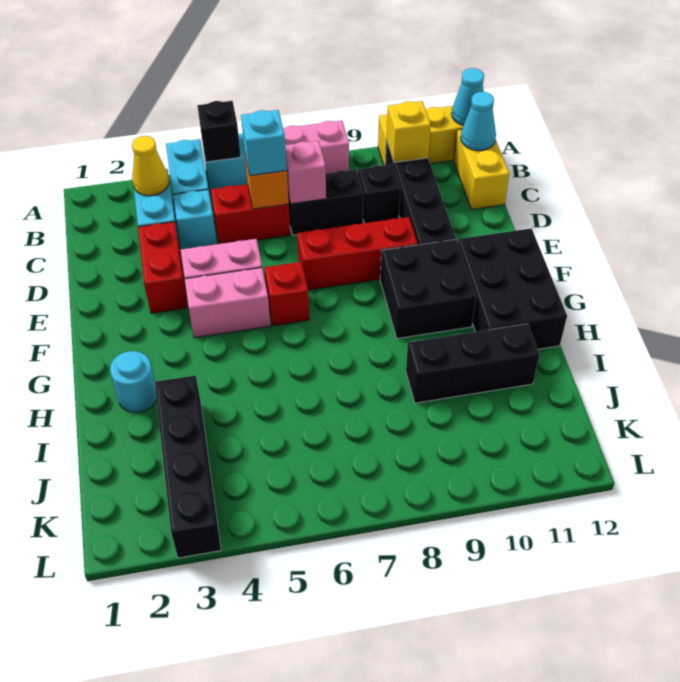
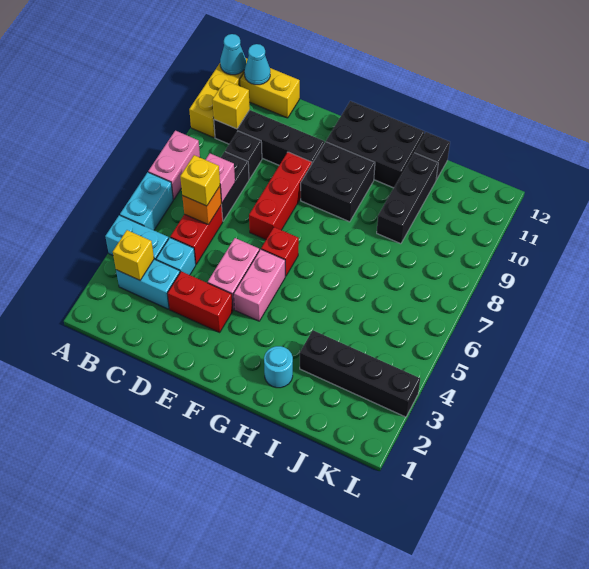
black 1x1 brick [197,101,241,162] -> black 1x1 brick moved to [414,132,450,180]
yellow 1x1 cone [132,136,169,196] -> yellow 1x1 brick [113,230,154,280]
cyan 1x1 brick [241,110,287,176] -> yellow 1x1 brick [180,155,220,206]

